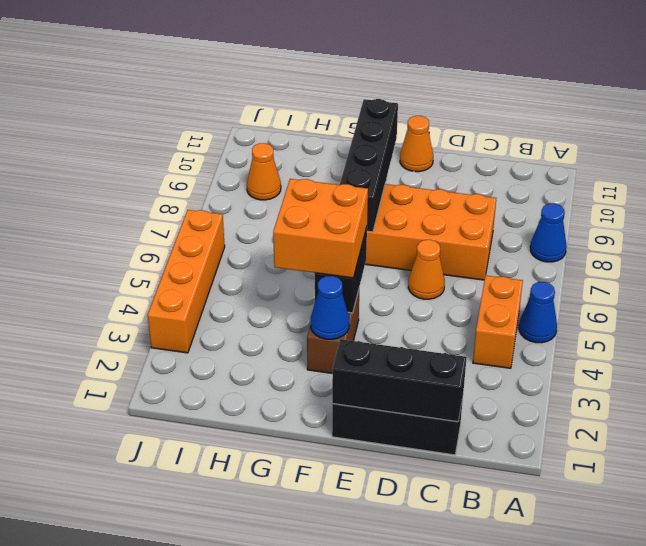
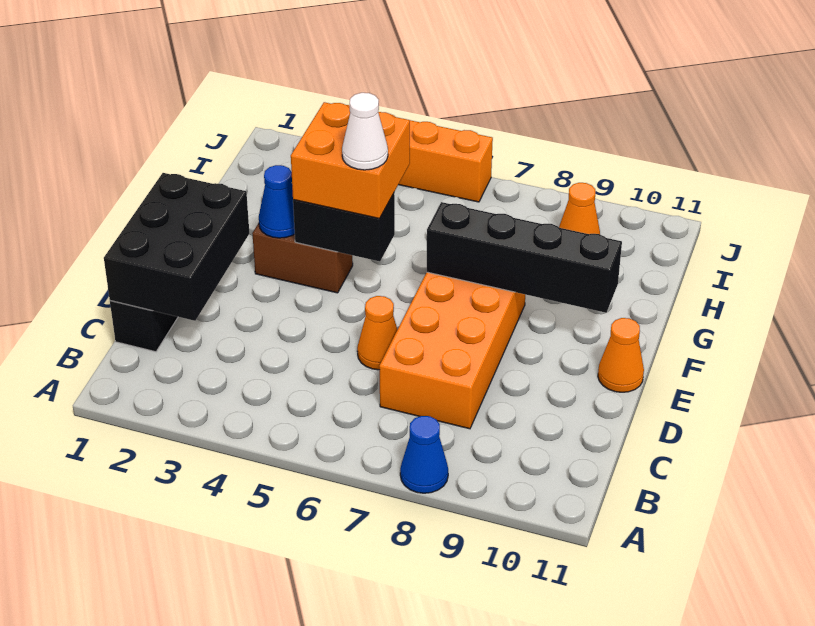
blue 1x1 cone [519,282,557,343] -> none
orange 1x2 brick [473,275,523,368] -> none
black 1x3 brick [332,339,467,422] -> black 2x3 brick [104,173,249,321]
none -> white 1x1 cone [342,93,388,170]

